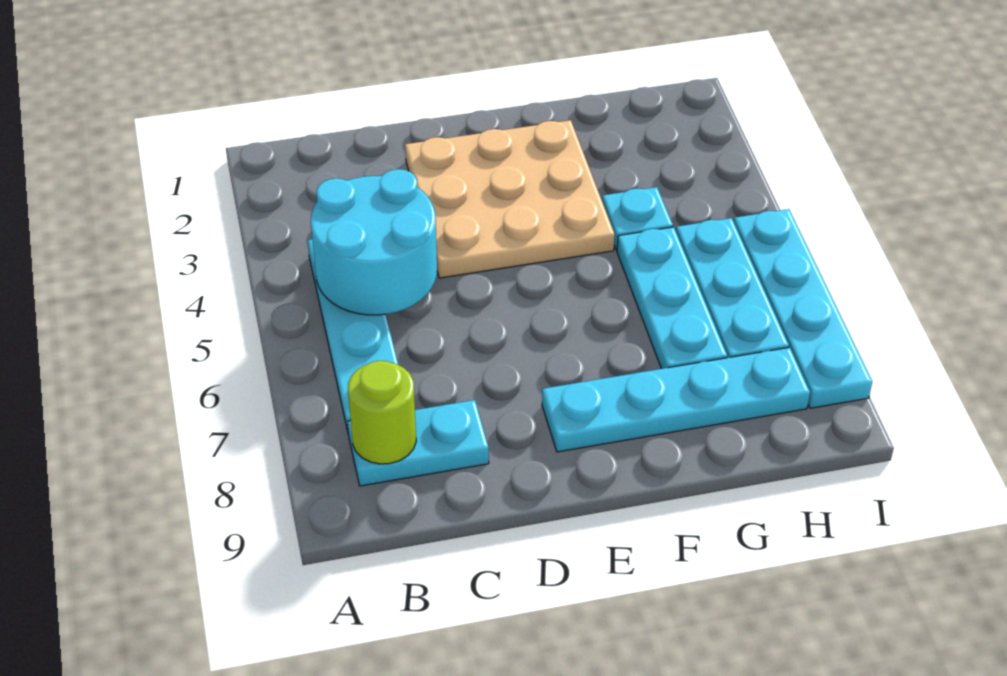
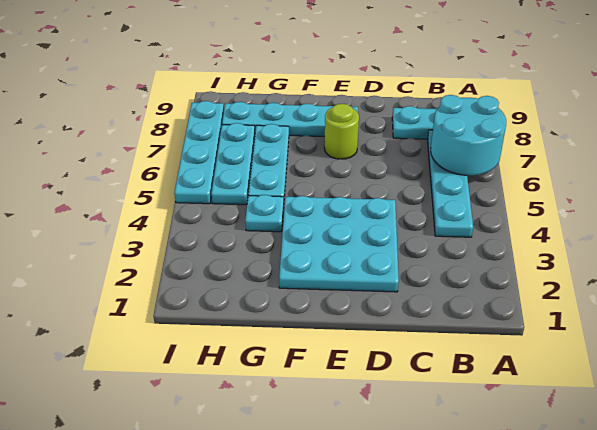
cyan 2x2 round brick [311,169,437,315] -> cyan 2x2 round brick moved to [431,95,506,175]
lime 1x1 round brick [348,361,416,464] -> lime 1x1 round brick moved to [324,104,359,159]
tan 3x3 plate [405,120,615,278] -> cyan 3x3 plate [279,196,399,292]

